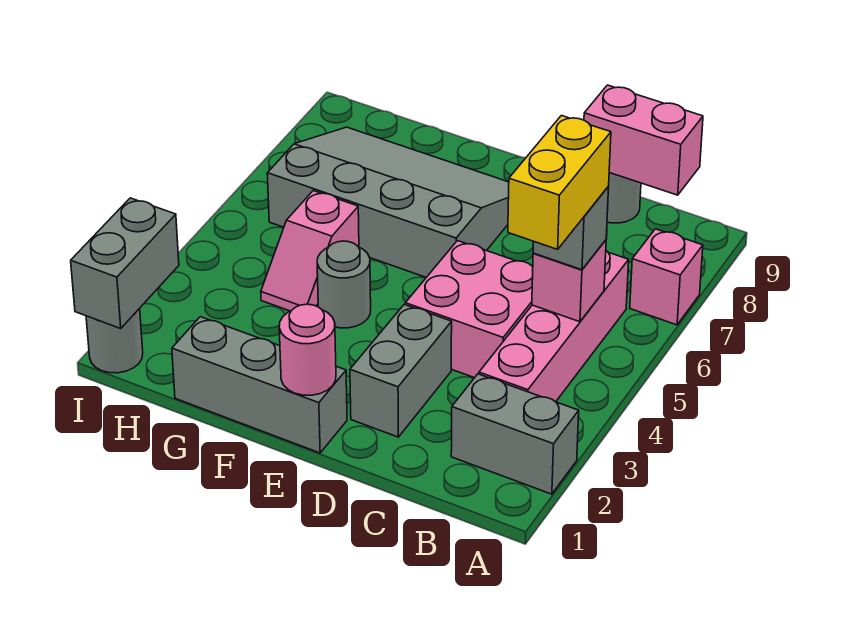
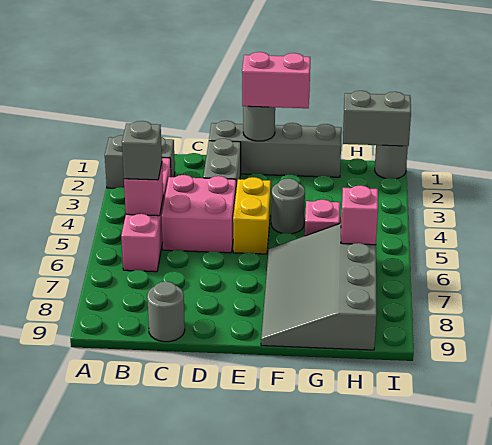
pink 1x1 brick [630,229,703,325] -> pink 1x1 brick moved to [341,185,378,245]
yellow 1x2 brick [508,116,611,249] -> yellow 1x2 brick moved to [233,177,271,254]
pink 1x2 brick [584,85,703,195] -> pink 1x2 brick moved to [242,52,310,108]
grey 1x3 brick [172,317,347,453] -> grey 1x4 brick [209,121,342,177]
pink 1x1 round brick [279,304,336,395] -> grey 1x1 round brick [243,106,275,141]
grey 3x4 slope [267,127,509,277] -> grey 3x4 slope turned to [261,223,377,350]
grey 1x2 brick [71,198,179,328] -> grey 1x2 brick turned to [343,91,411,146]

